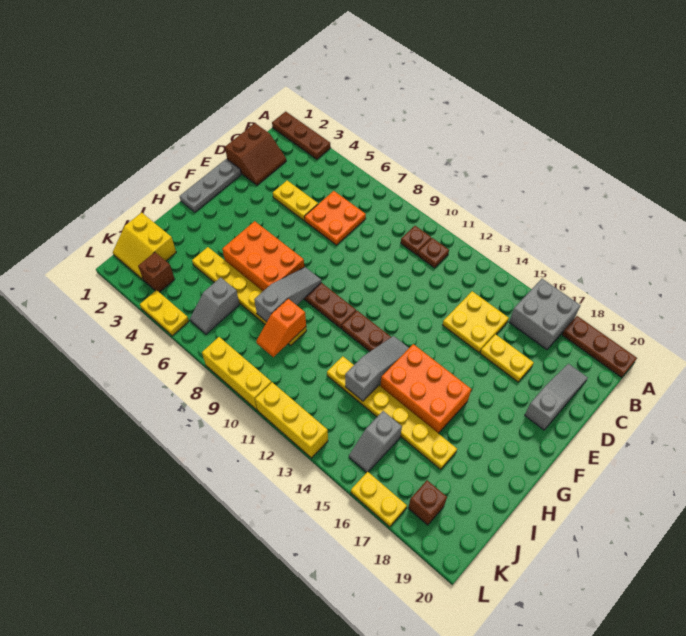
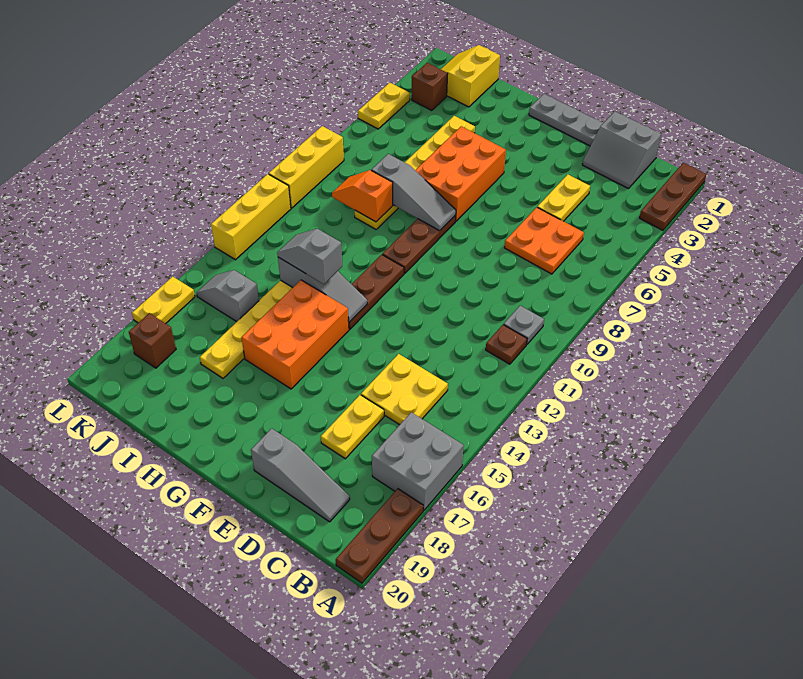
brown 1x1 plate [401,226,431,255] -> grey 1x1 plate [504,306,544,344]
brown 2x2 slope [225,123,286,185] -> grey 2x2 slope [582,111,661,189]
grey 1x2 slope [190,277,239,334] -> grey 1x2 slope moved to [277,229,342,284]

